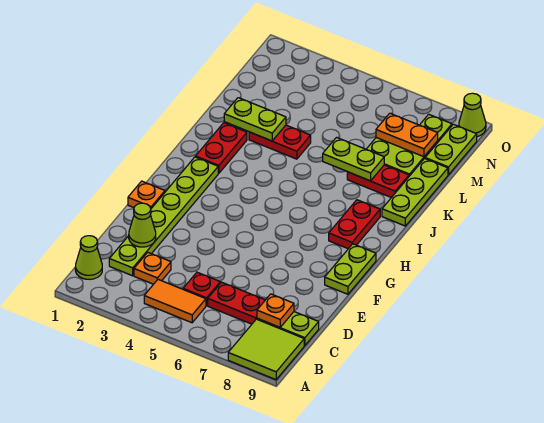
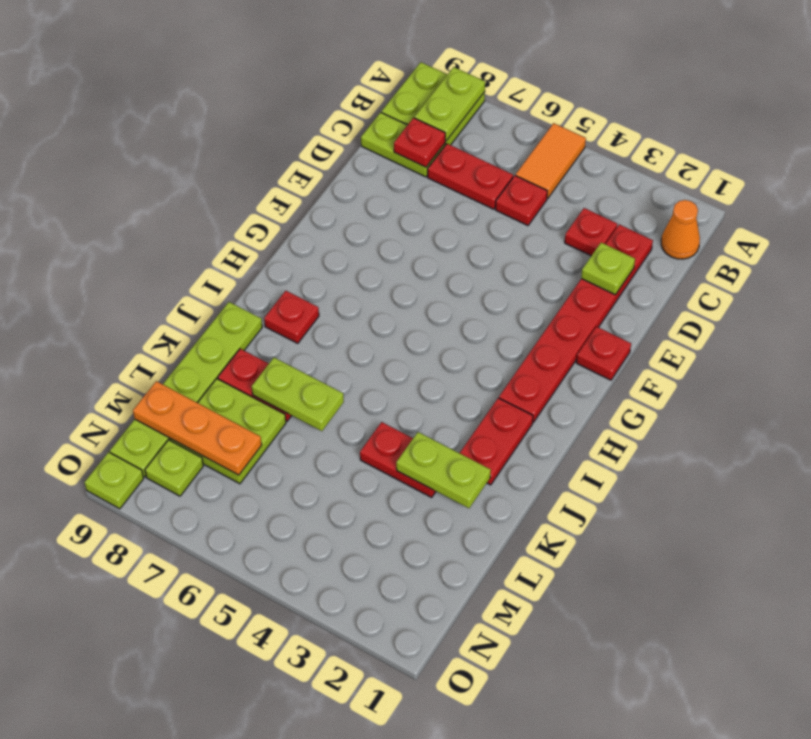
lime 2x2 tile [228,319,304,380] -> lime 2x2 plate [382,62,485,145]
lime 1x1 cone [75,236,102,279] -> orange 1x1 cone [661,200,700,259]
orange 1x2 tile [144,279,206,323] -> orange 1x2 tile turned to [516,123,586,199]
lime 1x6 plate [109,157,218,276] -> red 1x6 plate [499,224,653,422]
orange 1x1 plate [134,252,171,284] -> red 1x1 plate [565,208,617,256]
orange 1x1 plate [257,294,294,327] -> red 1x1 plate [394,118,445,167]
lime 1x1 cone [129,203,156,247] -> lime 1x1 plate [581,243,635,295]
orange 1x1 plate [128,181,165,208] -> red 1x1 plate [576,327,631,380]
lime 1x2 plate [325,244,376,294] -> lime 1x2 plate moved to [414,67,485,141]
red 1x2 plate [329,200,380,249] -> red 1x1 plate [264,291,319,343]
orange 1x2 plate [376,113,438,157] -> orange 1x3 plate [133,381,262,475]
lime 1x1 cone [459,93,486,137] -> lime 1x1 plate [85,452,144,509]

